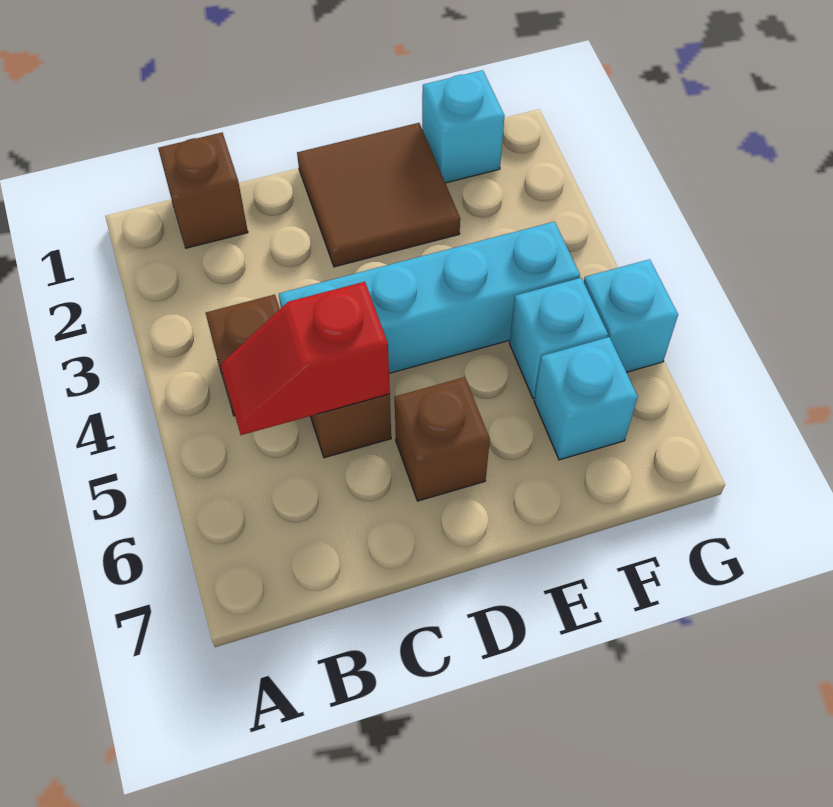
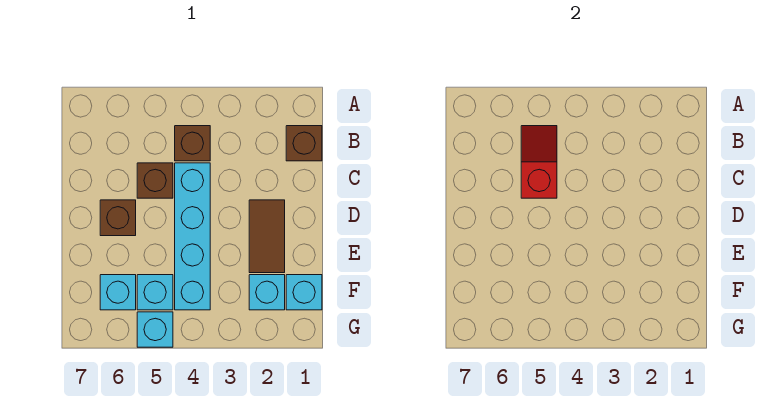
brown 2x2 tile [297,123,460,267] -> brown 1x2 tile [249,200,285,273]
none -> cyan 1x1 brick [249,275,285,310]

